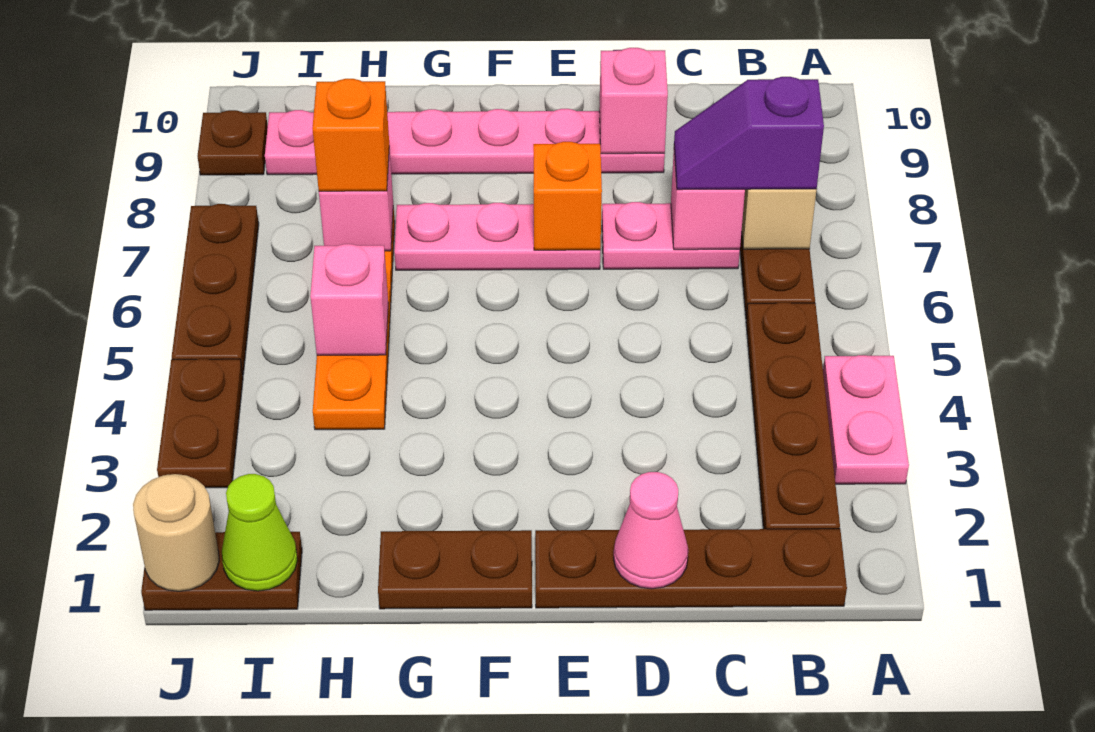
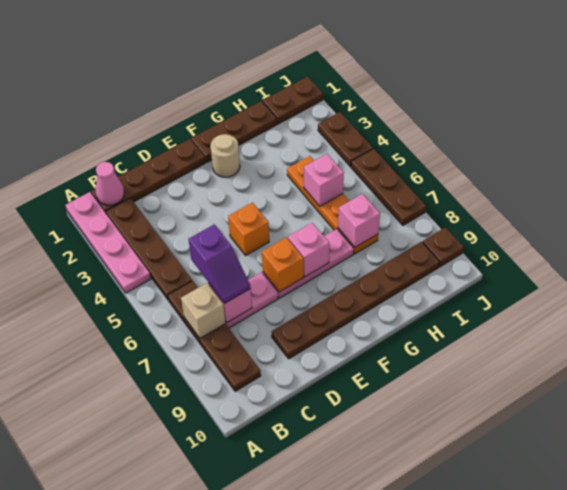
pink 1x2 plate [823,355,909,484] -> pink 1x4 plate [66,192,151,293]
purple 1x2 slope [674,77,824,190] -> purple 1x2 slope turned to [188,224,251,303]
pink 1x1 cone [614,472,688,589] -> pink 1x1 cone moved to [96,162,124,205]
pink 1x6 plate [265,109,665,175] -> brown 1x6 plate [272,242,439,359]
pink 1x1 brick [599,48,668,154] -> pink 1x1 brick moved to [288,223,329,277]
brown 1x2 plate [378,530,532,609] -> brown 1x3 plate [191,101,277,162]
orange 1x1 brick [312,79,389,191] -> orange 1x1 brick moved to [228,203,269,255]
lime 1x1 cone [222,474,297,591] -> none
tan 1x1 round brick [133,474,219,591] -> tan 1x1 round brick moved to [210,134,240,177]

